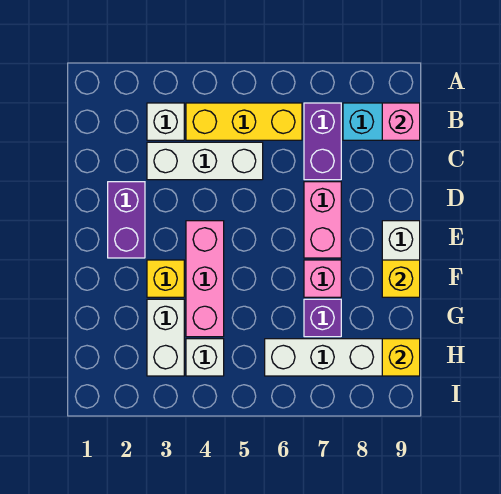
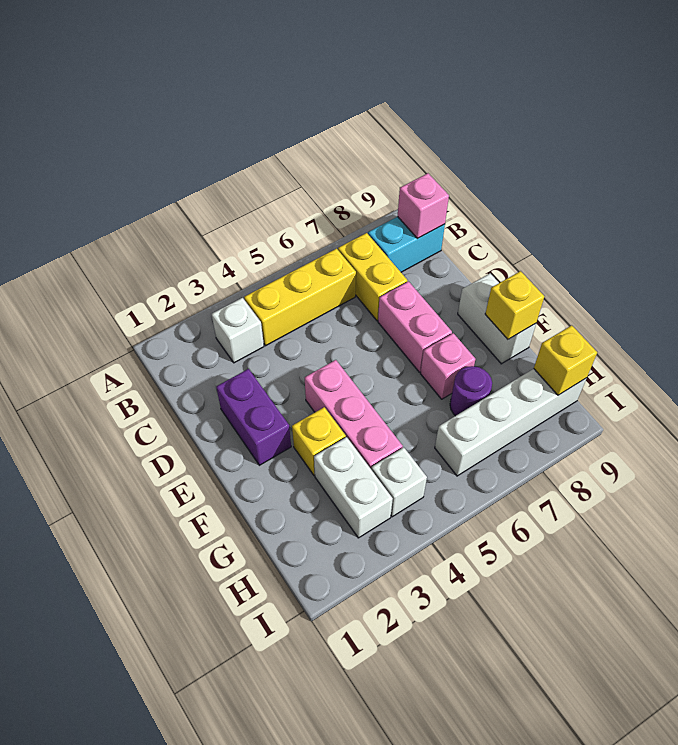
purple 1x2 brick [304,103,341,180] -> yellow 1x2 brick [338,233,407,321]
white 1x3 brick [147,142,263,180] -> none
purple 1x1 brick [304,299,341,337] -> purple 1x1 round brick [450,366,492,416]

